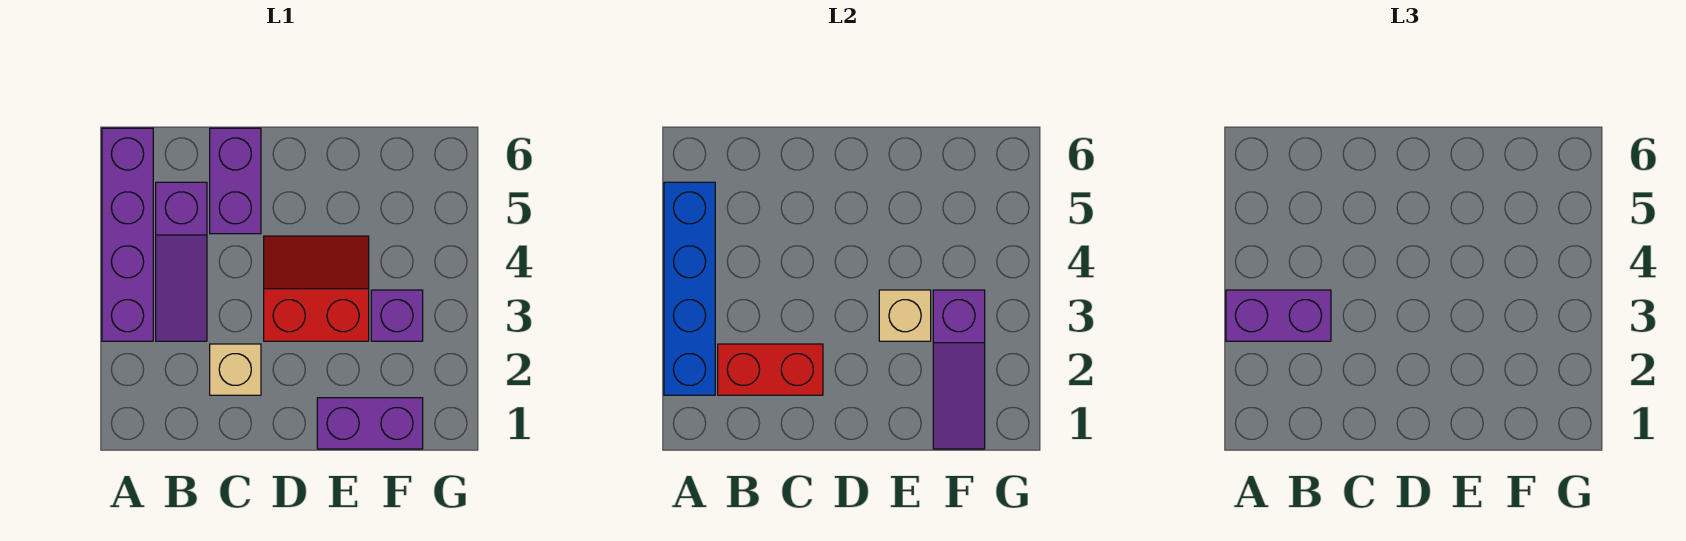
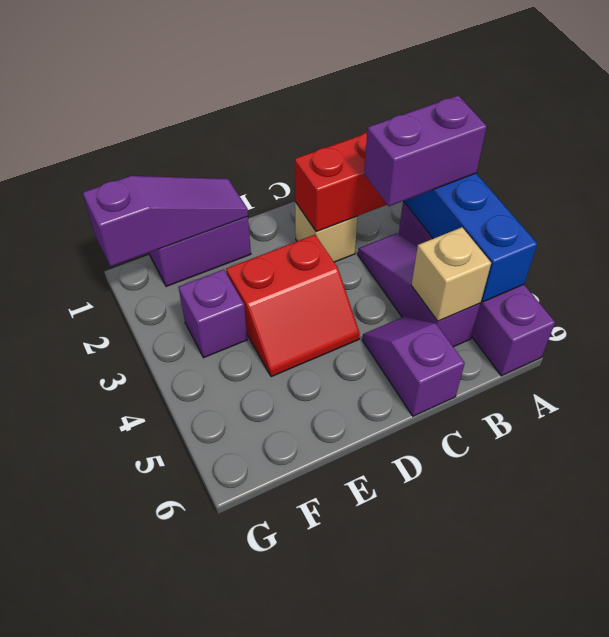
purple 1x2 brick [210,128,261,234] -> purple 1x2 slope [362,317,465,416]
tan 1x1 brick [879,290,931,341] -> tan 1x1 brick moved to [411,227,491,321]
purple 1x3 slope [933,290,985,449] -> purple 1x3 slope turned to [83,176,248,267]

